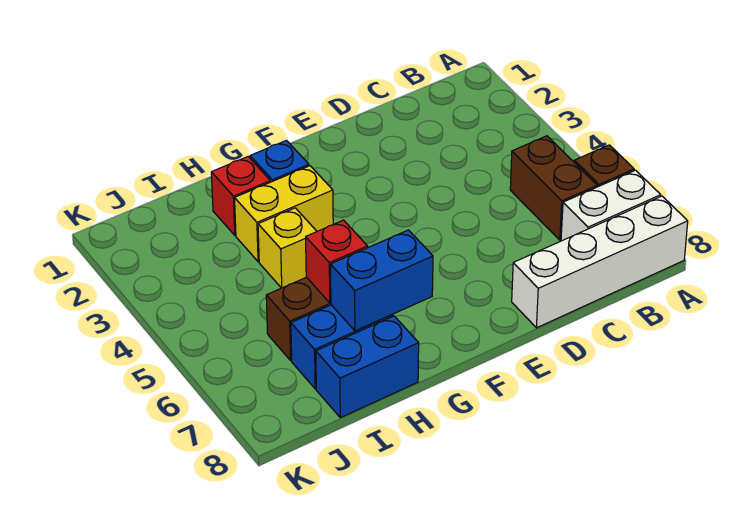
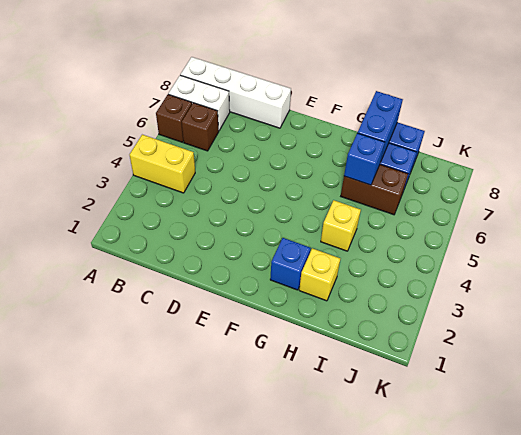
brown 1x2 brick [510,136,597,240] -> brown 1x1 brick [182,103,219,151]
yellow 1x2 brick [235,166,333,262] -> yellow 1x2 brick moved to [130,135,195,193]
blue 1x2 brick [331,230,433,331] -> blue 1x2 brick turned to [358,91,403,160]
red 1x1 brick [211,157,270,235] -> yellow 1x1 brick [299,248,340,301]
red 1x1 brick [306,220,368,303] -> blue 1x1 brick [344,133,385,185]

